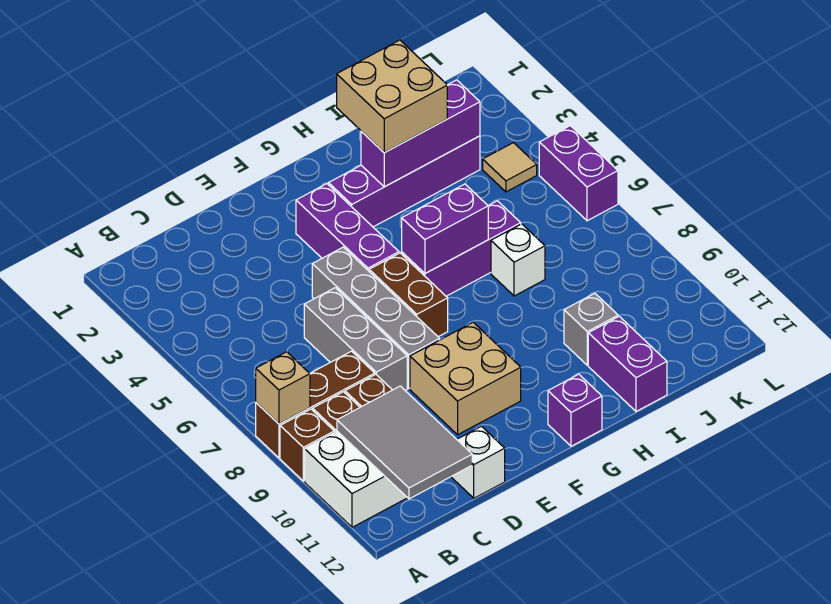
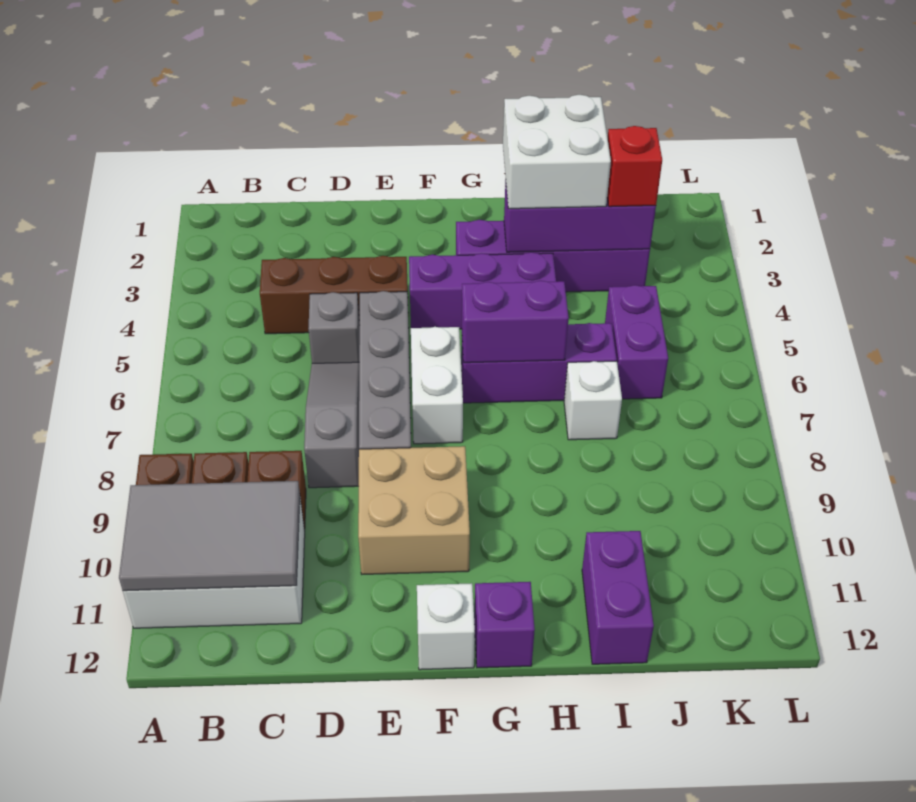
brown 1x3 brick [256,351,375,458] -> brown 1x3 brick moved to [260,256,408,334]
tan 1x1 brick [256,352,310,424] -> none
grey 2x3 tile [337,386,472,499] -> grey 2x3 tile turned to [119,481,300,591]
grey 1x3 brick [304,288,407,390] -> grey 1x3 slope [304,362,359,488]
white 1x1 brick [451,426,505,498] -> white 1x1 brick moved to [417,583,475,670]
purple 1x3 brick [296,184,399,271] -> purple 1x3 brick turned to [409,252,556,329]
brown 1x2 brick [369,253,448,337] -> white 1x2 brick [411,327,463,444]
tan 2x2 brick [337,40,447,153] -> white 2x2 brick [503,95,611,209]
grey 1x1 brick [564,293,618,365] -> grey 1x1 brick moved to [308,292,360,363]
none -> red 1x1 brick [607,126,662,207]
tan 1x1 tile [483,143,537,192] -> none
purple 1x2 brick [539,126,618,221] -> purple 1x2 brick moved to [605,285,668,399]

